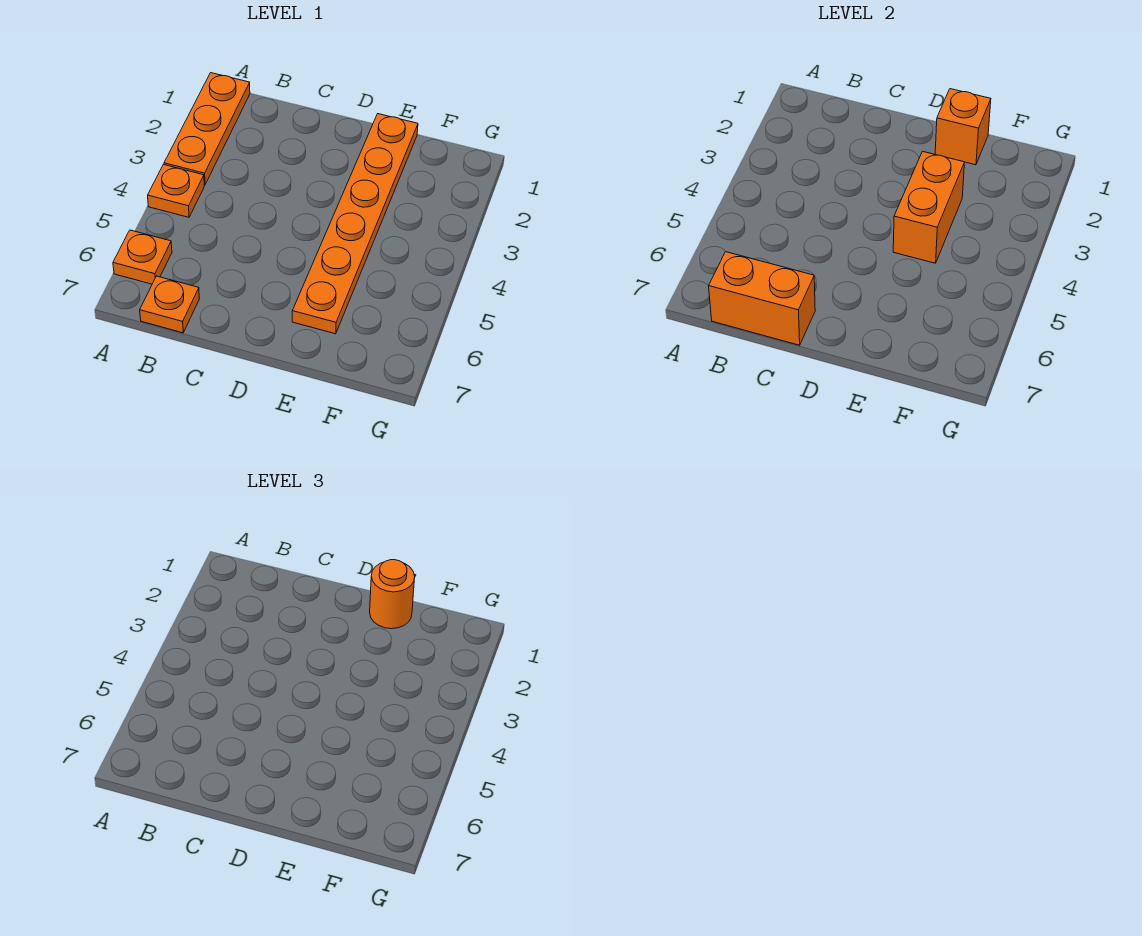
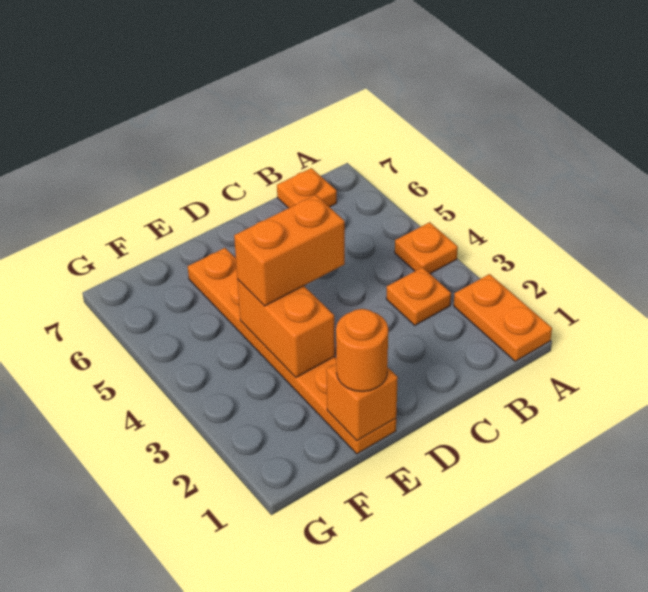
orange 1x3 plate [164,73,250,185] -> orange 1x2 plate [454,274,552,361]
orange 1x1 plate [113,230,172,284] -> orange 1x1 plate moved to [386,267,451,325]
orange 1x2 brick [709,252,815,345] -> orange 1x2 brick moved to [234,195,345,306]

